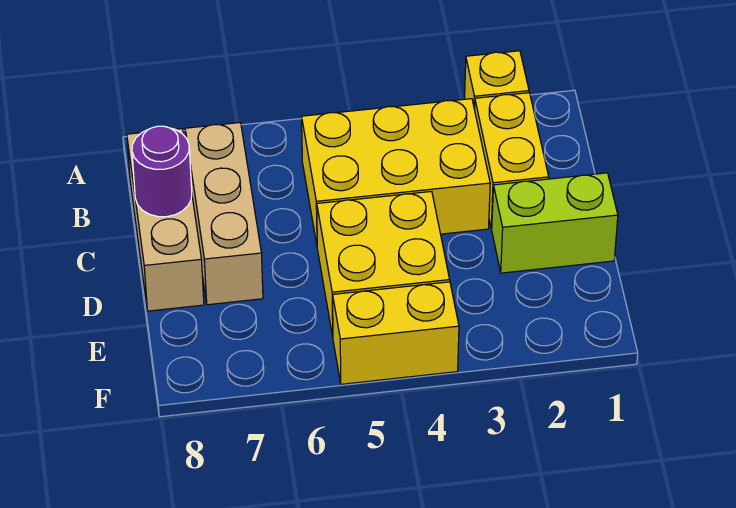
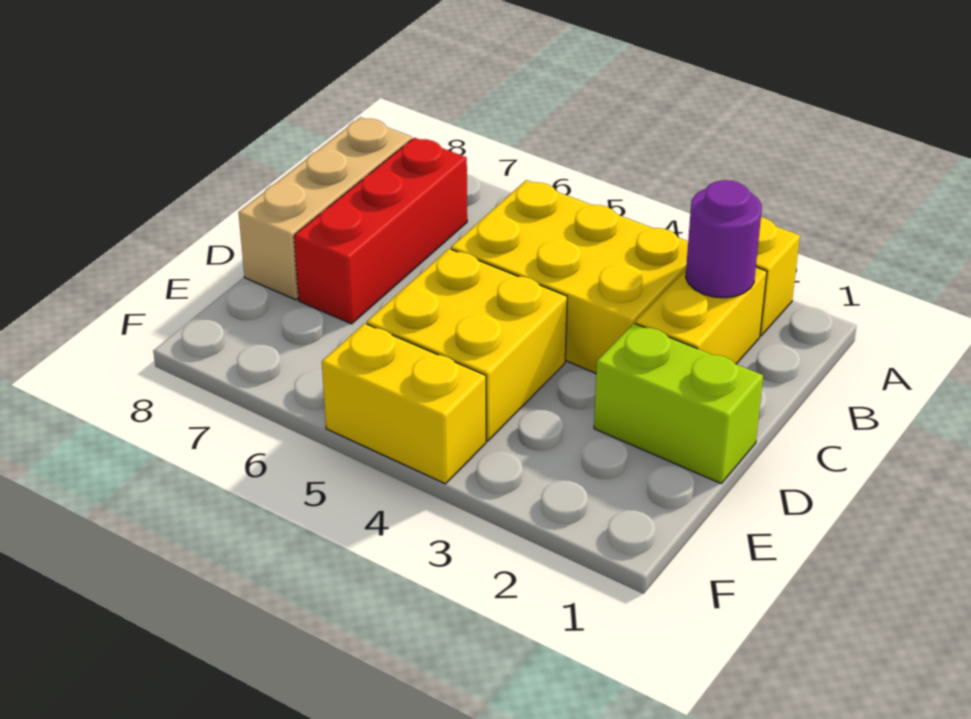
tan 1x3 brick [185,123,263,305] -> red 1x3 brick [294,138,467,324]
purple 1x1 round brick [132,126,192,217] -> purple 1x1 round brick moved to [686,180,762,298]

